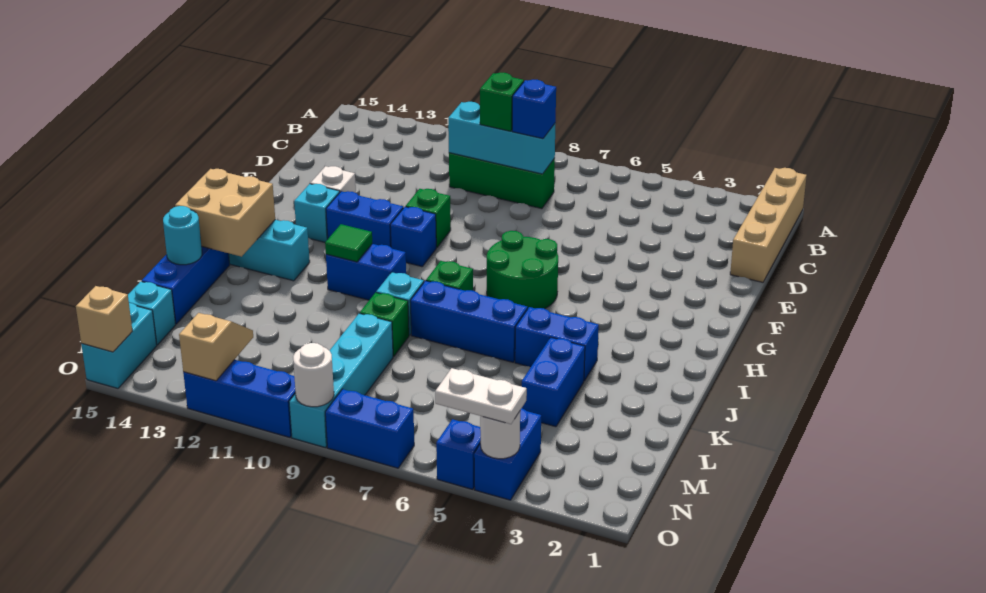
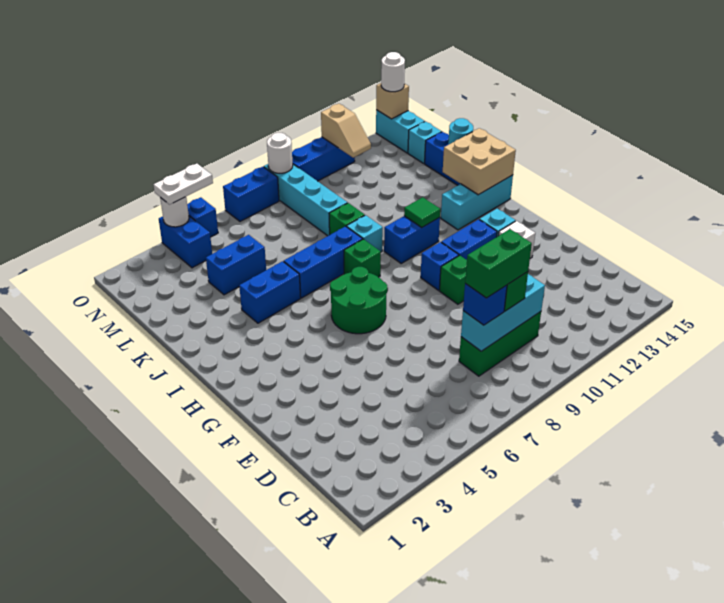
tan 1x4 brick [730,168,807,282] -> none
none -> green 1x2 brick [465,229,532,298]
blue 1x2 brick [522,337,585,427] -> blue 1x2 brick turned to [206,235,266,295]
none -> white 1x1 round brick [381,52,405,92]

